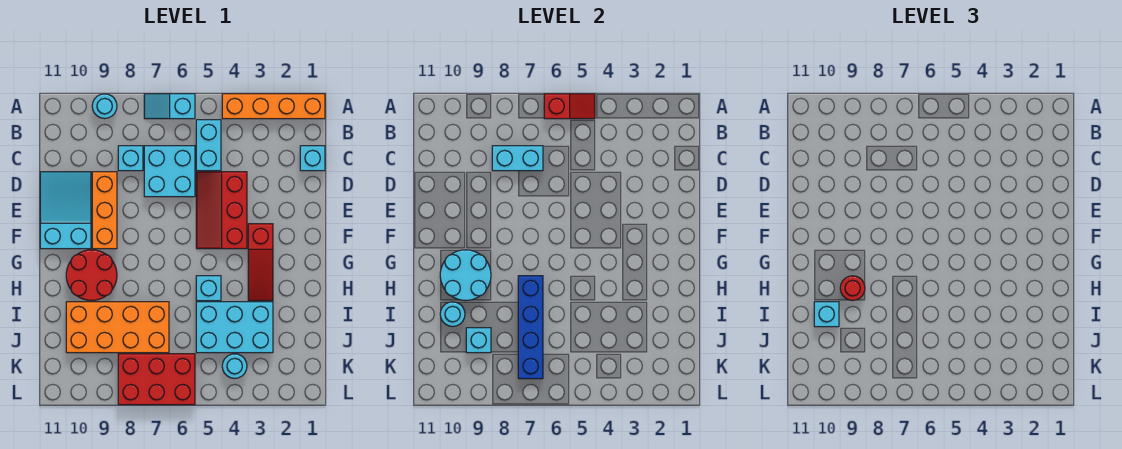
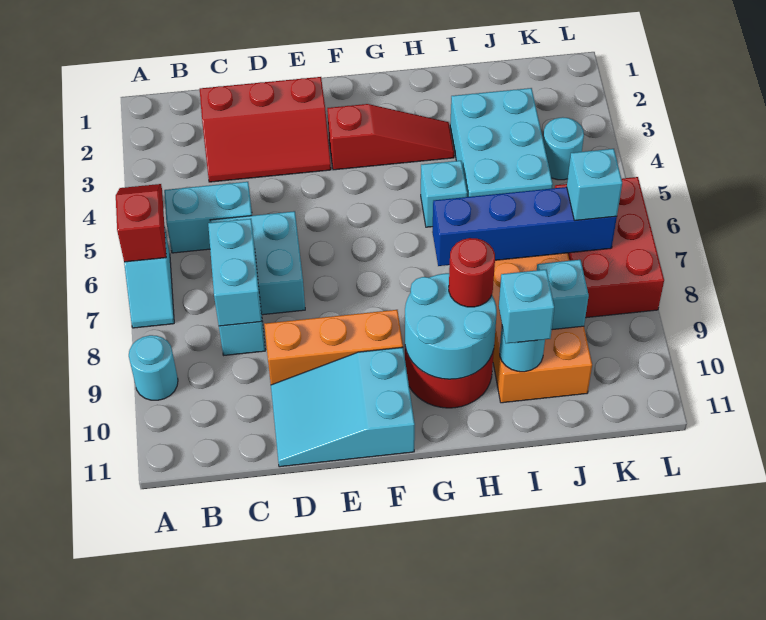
orange 1x4 brick [222,94,325,119] -> none
cyan 1x1 brick [300,146,325,171] -> cyan 1x1 brick moved to [567,149,622,221]
red 2x3 slope [196,172,247,249] -> red 2x3 slope moved to [200,77,331,182]

